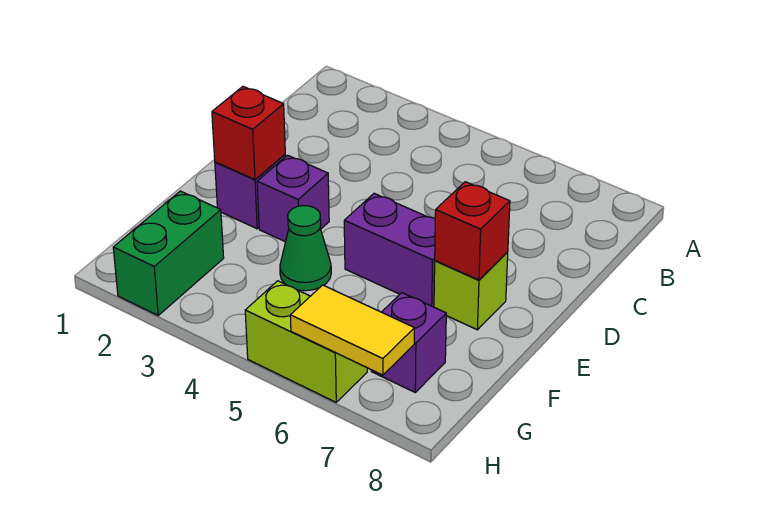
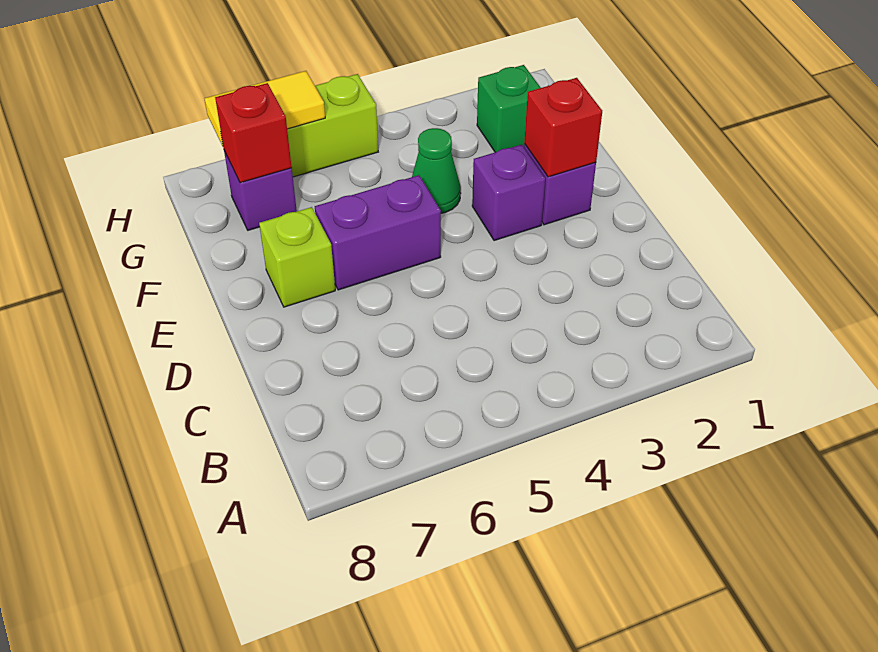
red 1x1 brick [435,182,510,280] -> red 1x1 brick moved to [215,83,292,183]
green 1x2 brick [113,191,224,315] -> green 1x1 brick [477,65,541,152]

